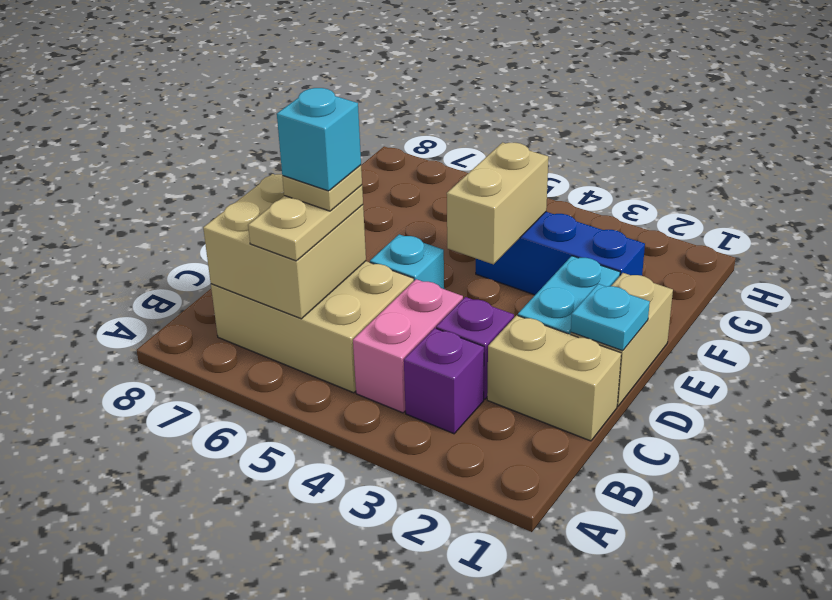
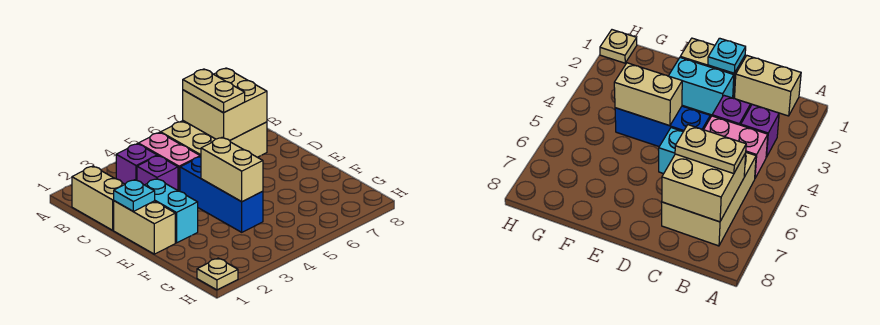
tan 1x2 brick [487,315,621,441] -> tan 1x2 brick turned to [72,166,125,230]
tan 1x1 plate [282,165,362,211] -> tan 1x1 plate moved to [197,258,238,290]
cyan 1x1 brick [277,88,361,191] -> none
blue 1x3 brick [476,212,645,295] -> blue 1x3 brick turned to [180,156,263,232]

